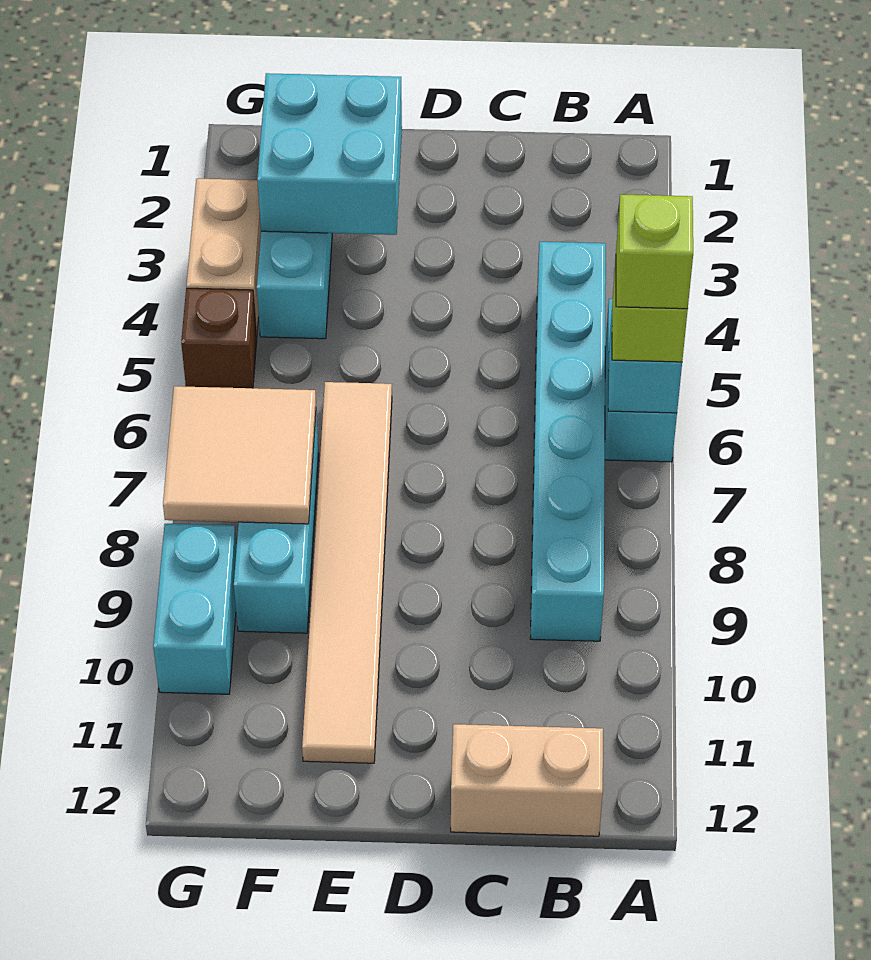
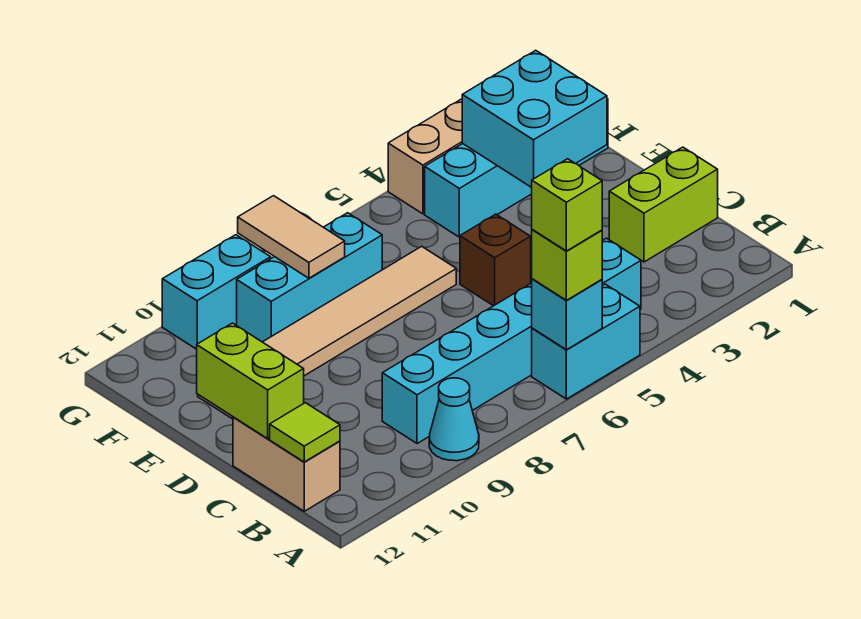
none -> cyan 1x1 cone [429,378,479,461]
none -> lime 1x1 tile [270,403,340,462]
none -> lime 1x2 brick [609,147,718,262]
none -> lime 1x2 brick [197,323,304,439]
tan 2x2 tile [163,386,316,524] -> tan 1x2 tile [238,196,345,278]
brown 1x1 brick [181,288,257,388] -> brown 1x1 brick moved to [460,214,531,306]

